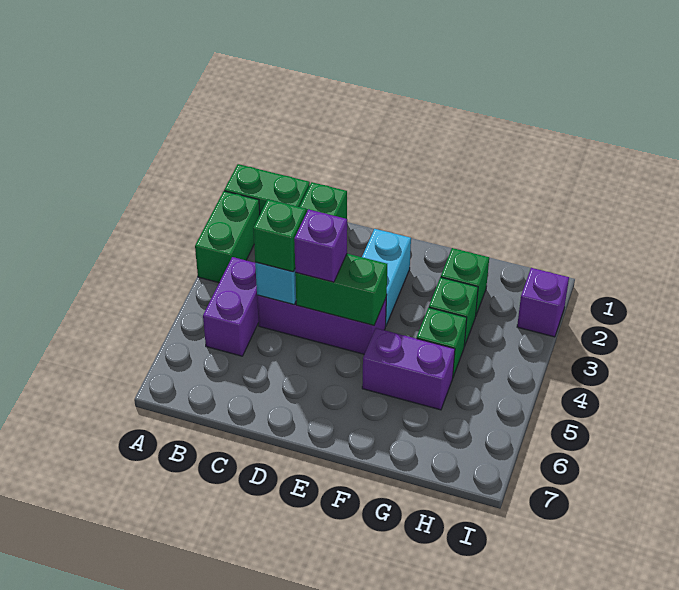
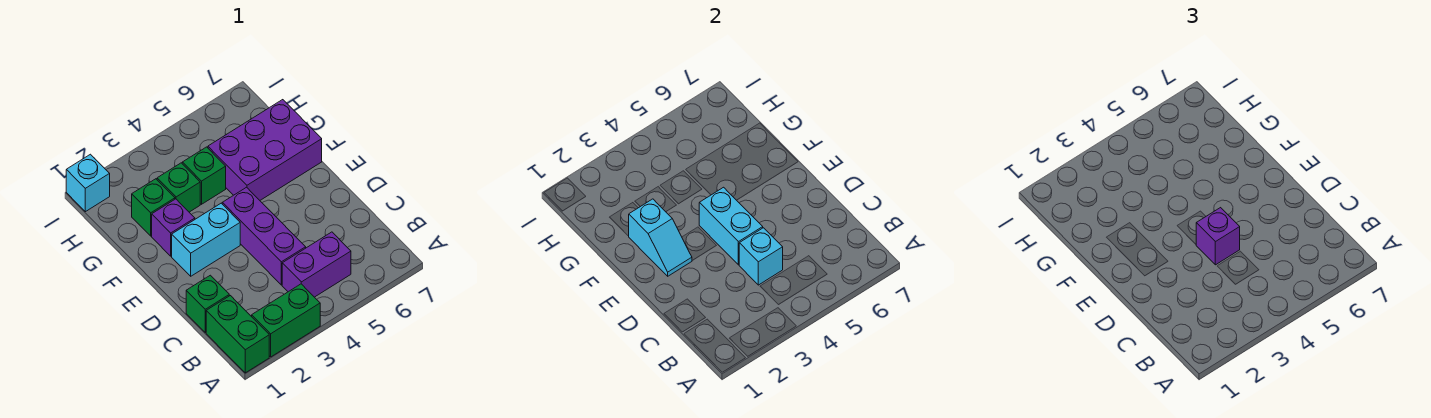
green 1x1 brick [253,199,306,272] -> none
green 1x2 brick [295,254,387,325] -> cyan 1x2 brick [699,187,763,265]
none -> cyan 1x2 slope [629,199,692,276]
purple 1x2 brick [362,328,455,410] -> purple 2x3 brick [208,100,322,200]
none -> cyan 1x1 brick [66,154,110,212]
purple 1x1 brick [517,268,569,337] -> purple 1x1 brick moved to [152,199,195,256]

